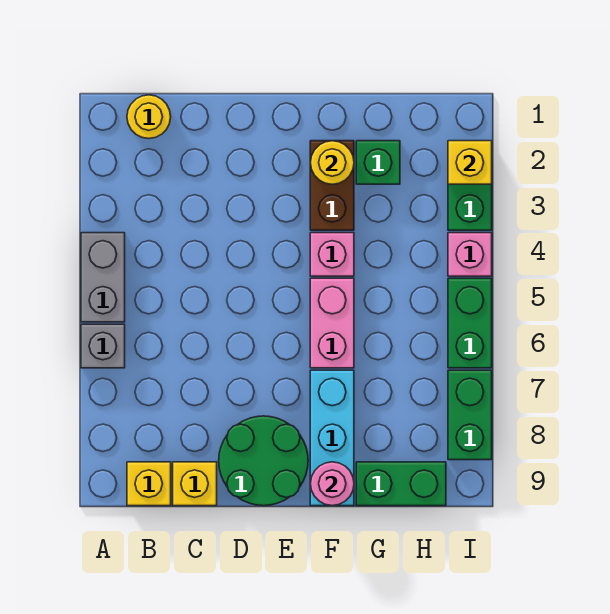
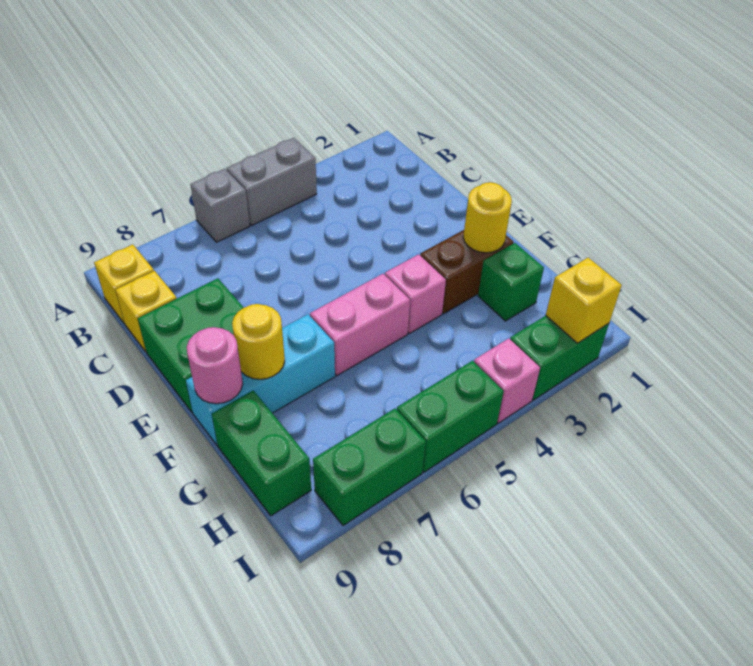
yellow 1x1 round brick [127,95,171,139] -> yellow 1x1 round brick moved to [232,304,285,379]
green 2x2 round brick [219,416,308,506] -> green 2x2 brick [138,278,244,413]

